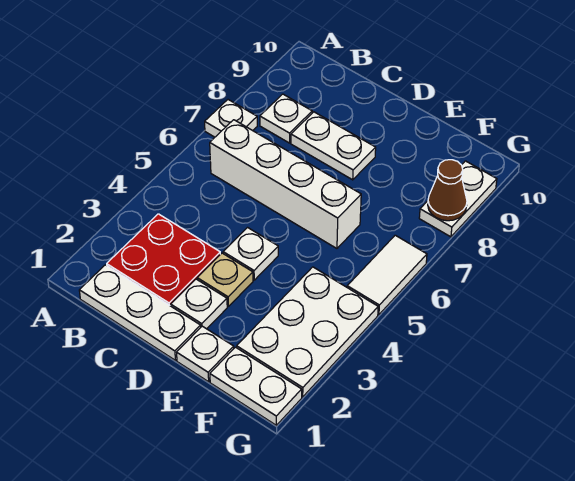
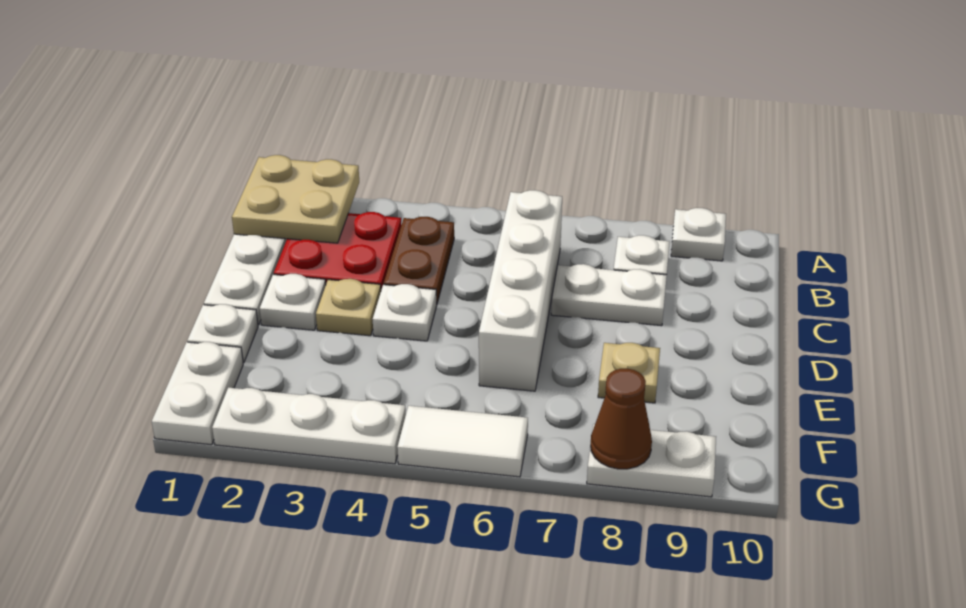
none -> tan 2x2 plate [232,155,359,243]
white 1x1 plate [205,100,257,137] -> white 1x1 plate moved to [671,208,726,261]
none -> brown 1x2 plate [384,217,454,303]
white 1x2 plate [291,112,376,180] -> white 1x2 plate turned to [551,264,667,326]
none -> tan 1x1 plate [598,343,660,403]
white 2x3 plate [237,267,378,397] -> white 1x3 plate [212,388,406,464]

